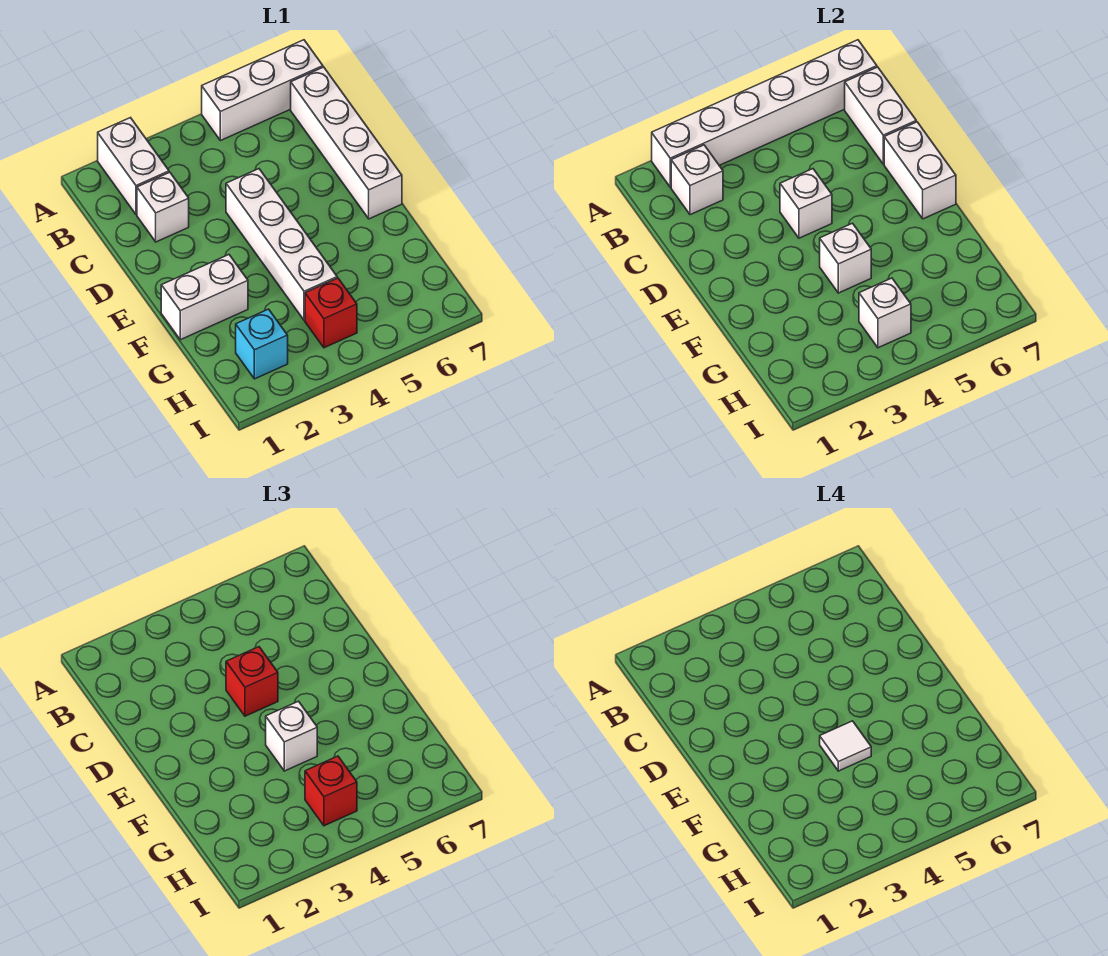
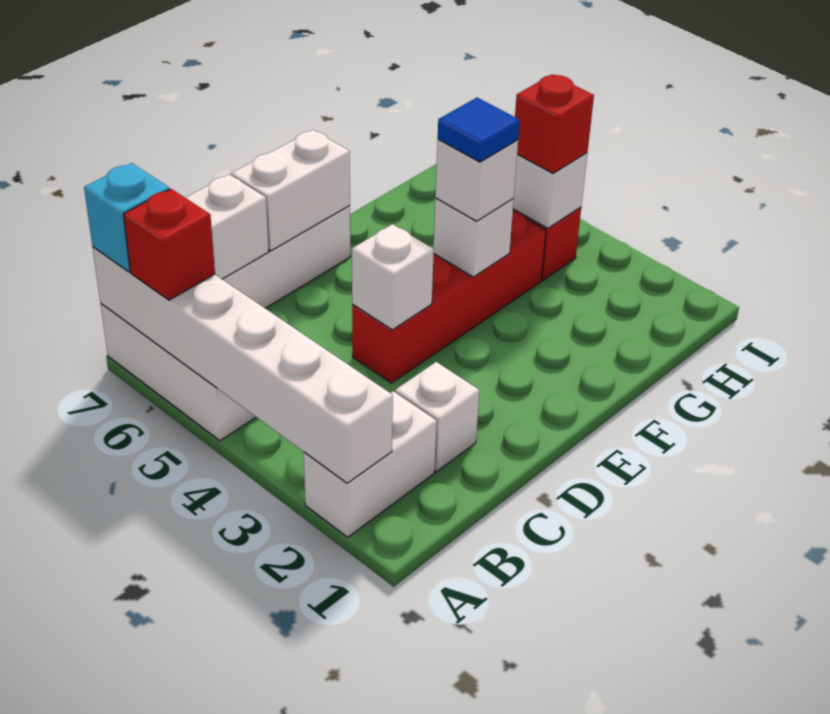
white 1x1 brick [671,145,723,215] -> none
white 1x4 brick [226,169,337,320] -> red 1x4 brick [352,211,546,383]
red 1x1 brick [226,647,278,716] -> red 1x1 brick moved to [124,189,215,300]
white 1x2 brick [161,255,248,340] -> none
white 1x1 tile [820,721,871,771] -> blue 1x1 tile [438,98,520,162]
cyan 1x1 brick [236,309,288,379] -> cyan 1x1 brick moved to [84,163,169,272]

